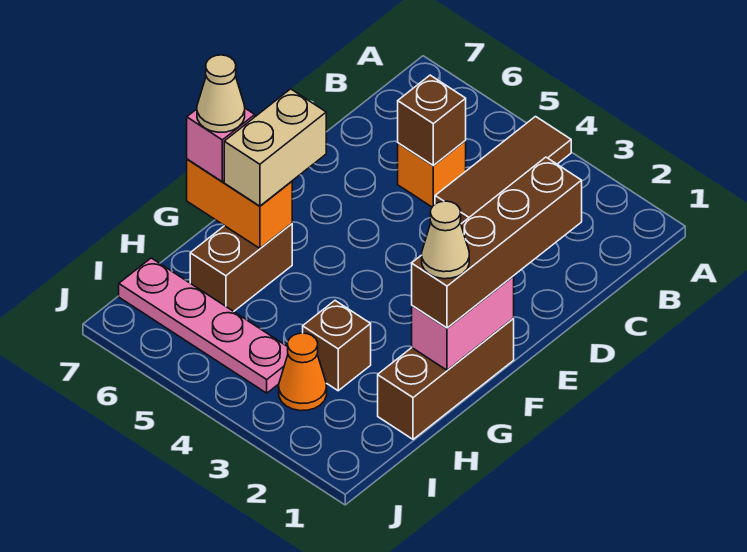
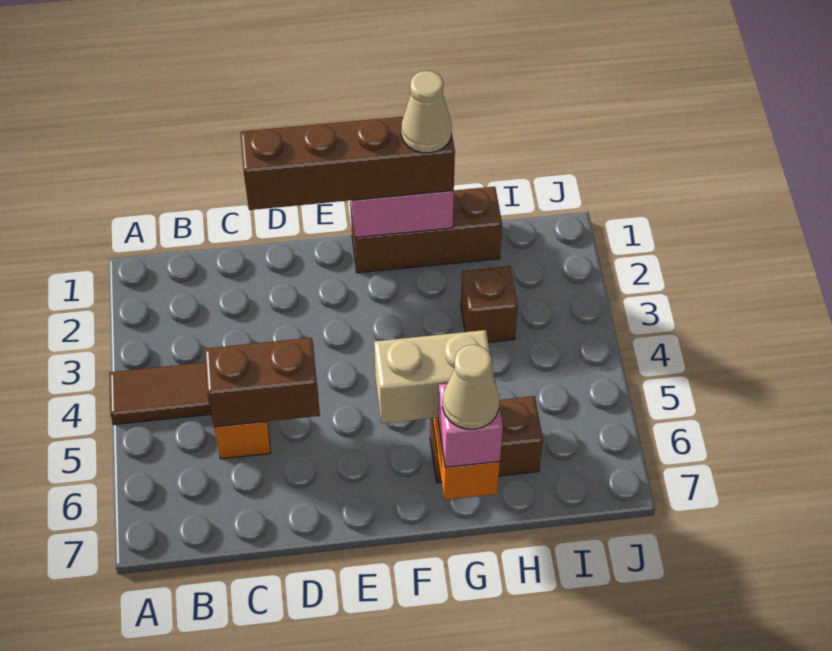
brown 1x1 brick [398,75,466,166] -> brown 1x2 brick [205,338,320,427]
orange 1x1 cone [279,333,327,411] -> none
pink 1x4 plate [119,258,288,393] -> none

